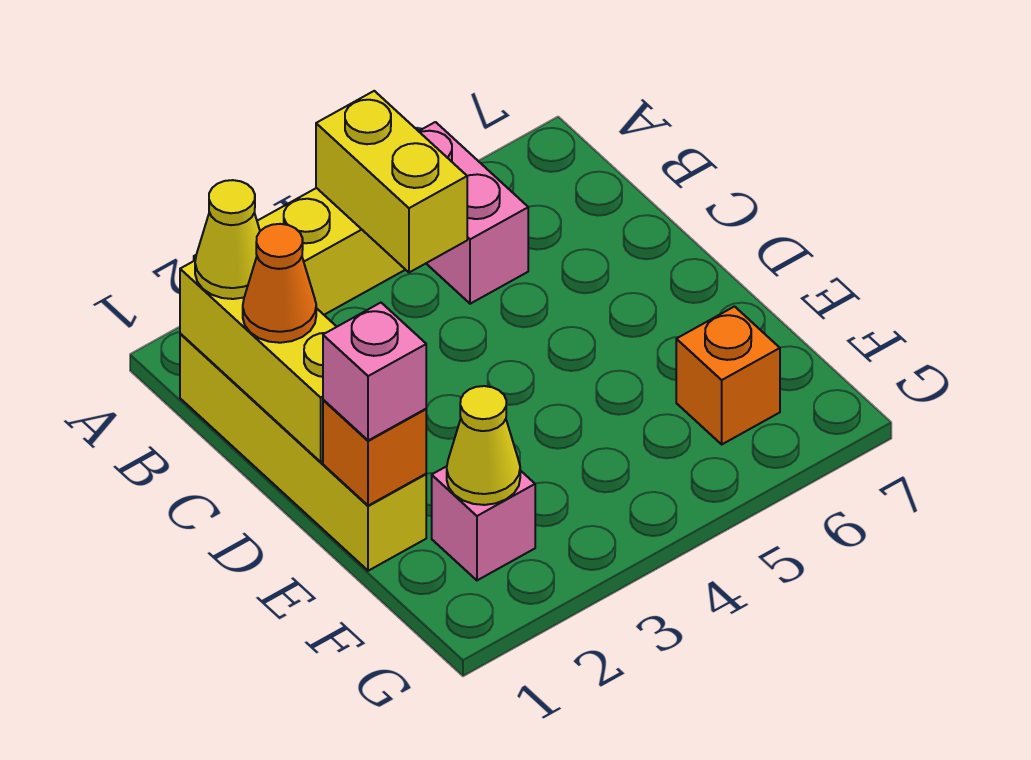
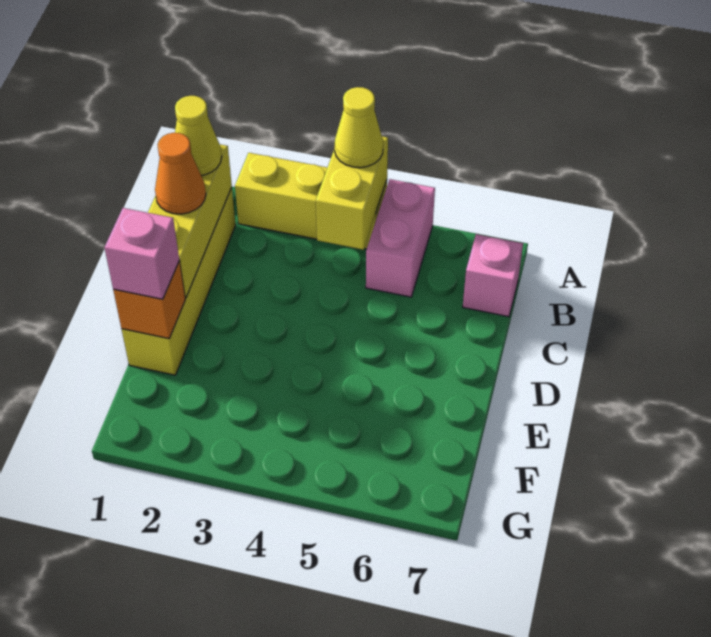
pink 1x1 brick [432,466,535,580] -> pink 1x1 brick moved to [463,234,523,317]
yellow 1x1 cone [447,386,520,505] -> yellow 1x1 cone moved to [335,87,383,168]
orange 1x1 brick [676,307,780,444] -> none

